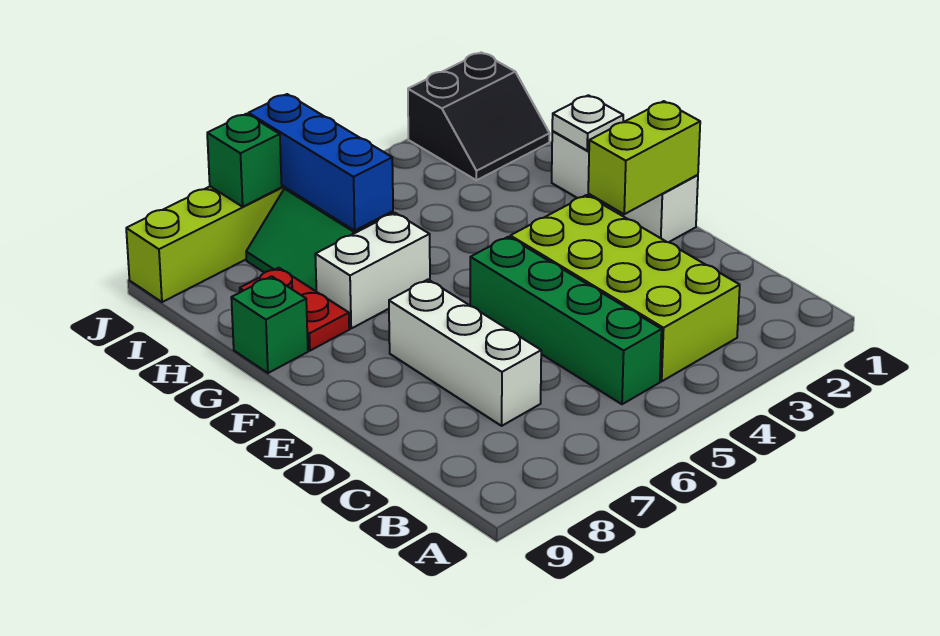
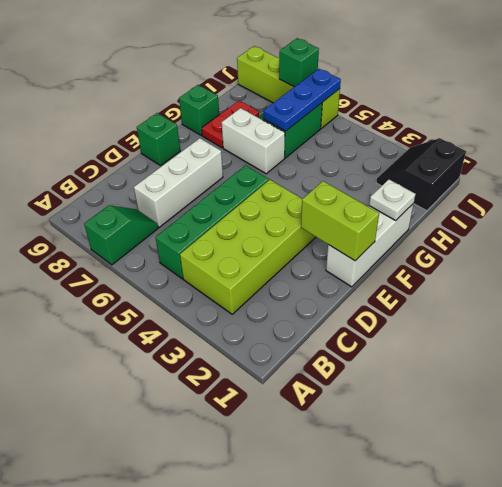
none -> green 1x2 slope [84,205,158,265]
none -> green 1x1 brick [137,113,180,166]
blue 1x3 brick [248,94,393,230] -> blue 1x3 plate [264,69,341,131]
black 2x2 slope [408,52,550,180] -> black 2x2 slope turned to [376,138,466,211]

